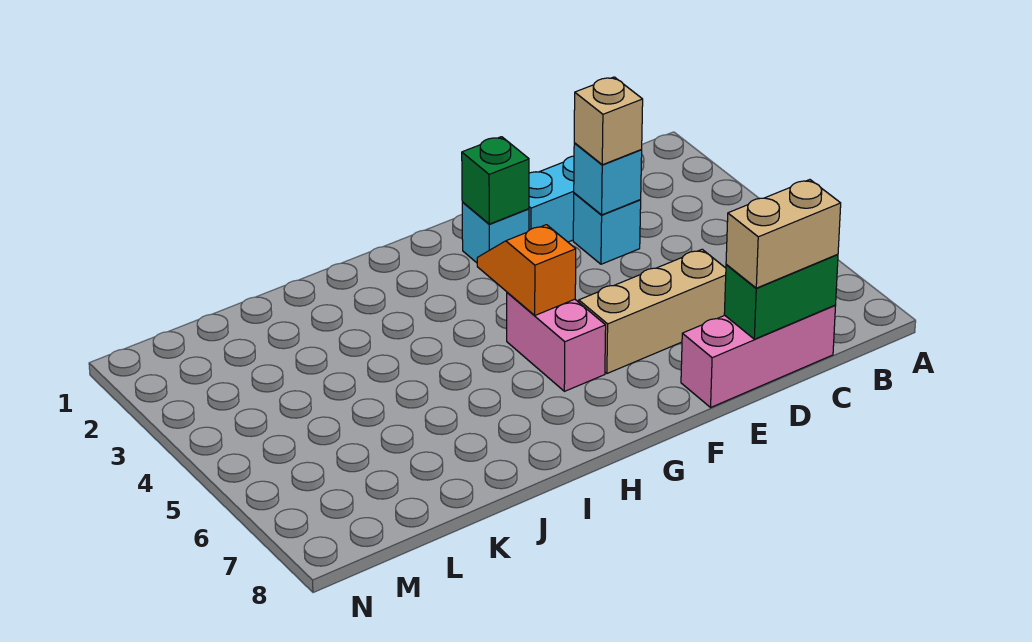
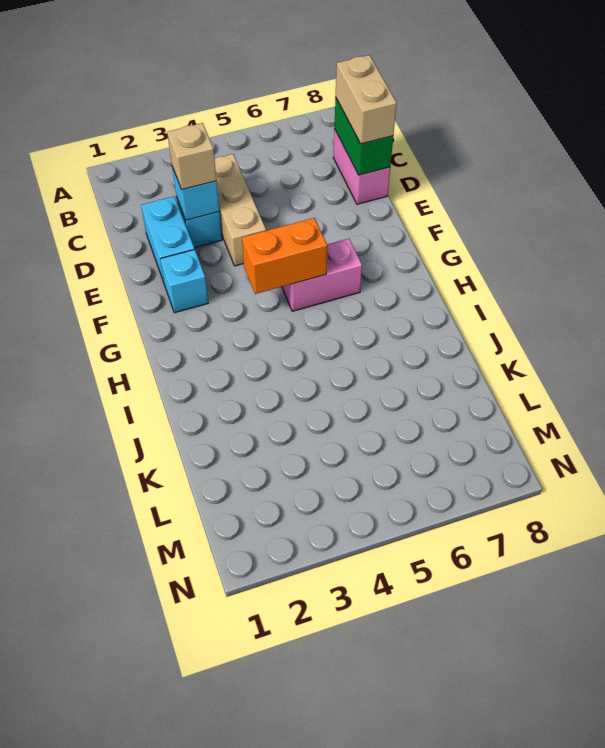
pink 1x3 brick [681,305,835,407] -> pink 1x2 brick [333,129,390,204]
tan 1x3 brick [579,249,726,373] -> tan 1x3 brick moved to [214,154,266,266]
green 1x1 brick [462,137,529,224] -> none
orange 1x2 slope [477,225,576,315] -> orange 1x2 brick [242,218,327,294]

